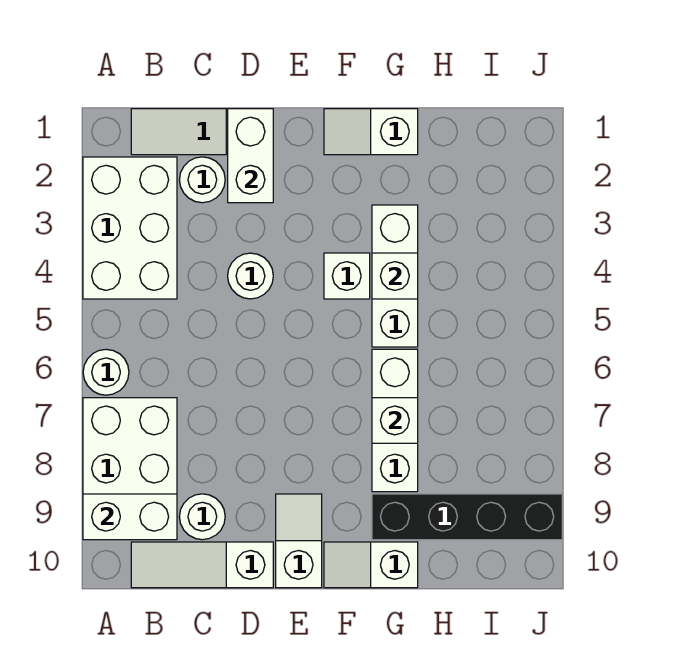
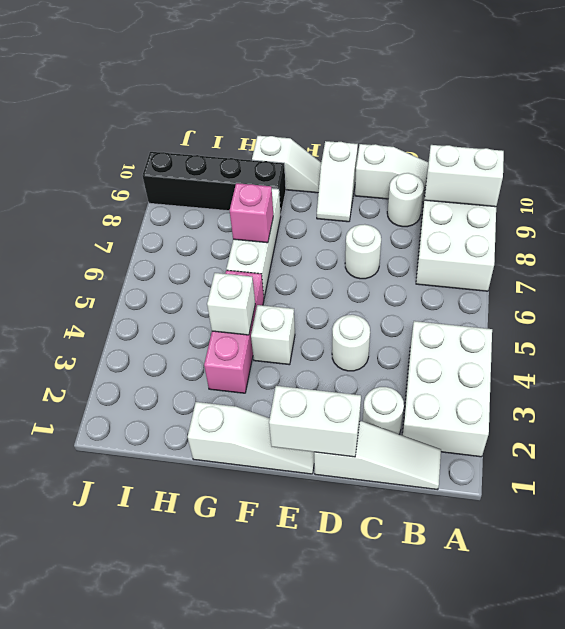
white 1x1 round brick [83,349,129,395] -> white 1x1 round brick moved to [345,224,381,279]
white 1x2 brick [228,109,273,203] -> white 1x2 brick turned to [269,386,361,457]
white 1x2 slope [324,109,418,155] -> white 1x3 slope [187,402,314,474]
white 1x3 brick [372,205,418,347] -> pink 1x3 brick [204,270,264,393]
white 1x1 brick [372,398,418,443] -> pink 1x1 brick [230,183,273,243]

